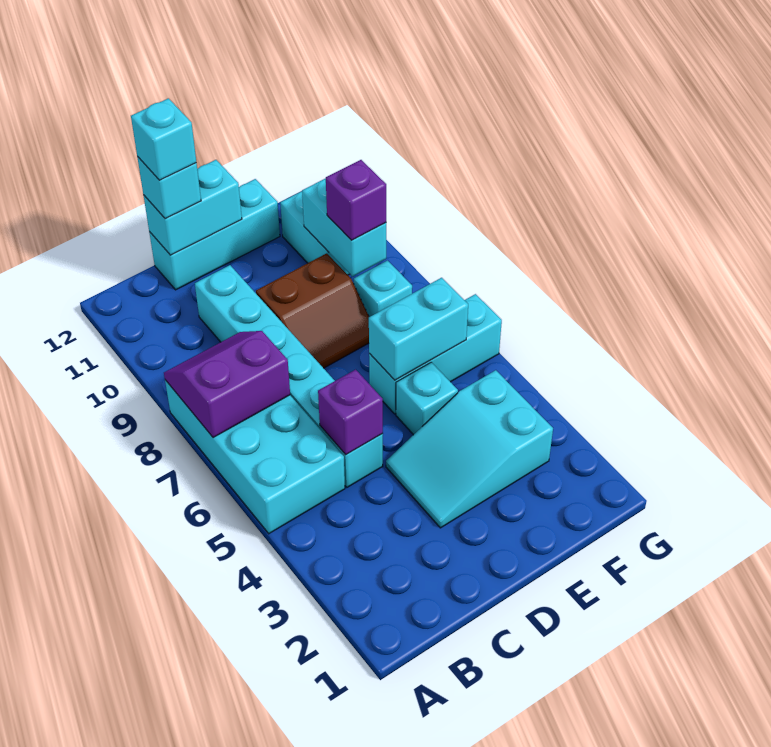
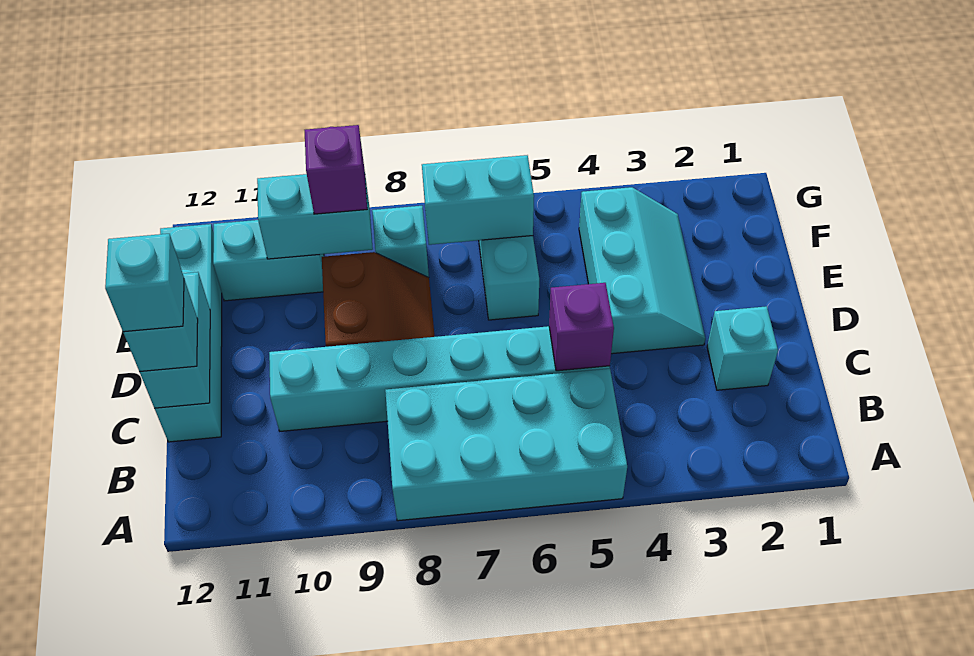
purple 2x2 slope [164,331,290,438] -> none
cyan 1x3 brick [149,179,280,290] -> cyan 1x4 brick [155,224,222,442]
cyan 2x3 slope [386,370,553,528] -> cyan 2x3 slope turned to [579,187,705,354]
cyan 1x1 brick [396,362,458,435] -> cyan 1x1 brick moved to [707,306,778,390]
cyan 1x2 brick [369,278,468,380] -> cyan 1x2 brick turned to [422,155,534,245]

